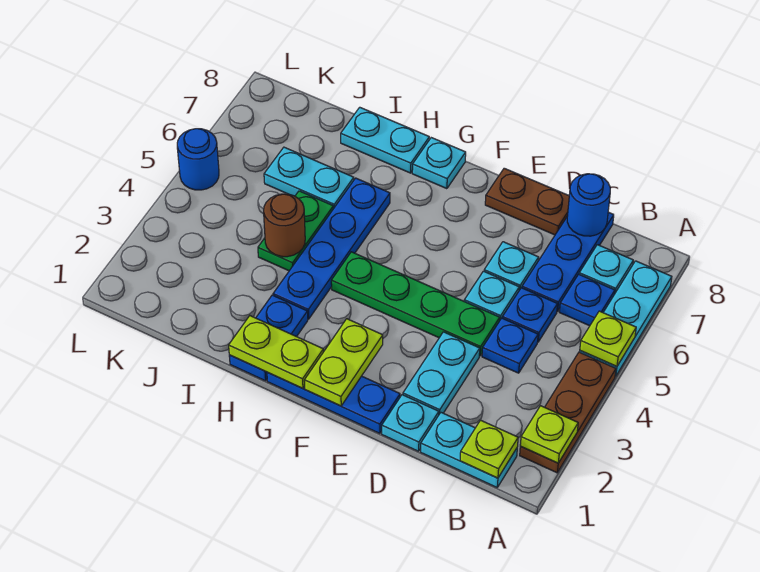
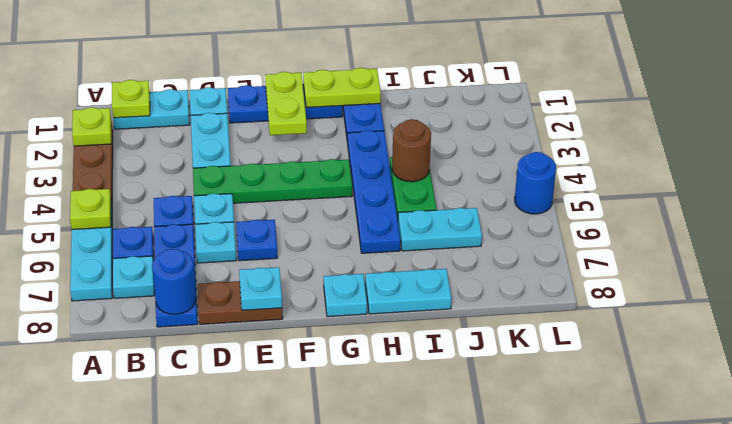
blue 1x1 plate [482,318,538,373] -> blue 1x1 plate moved to [236,220,278,261]
none -> cyan 1x1 plate [239,267,282,310]

